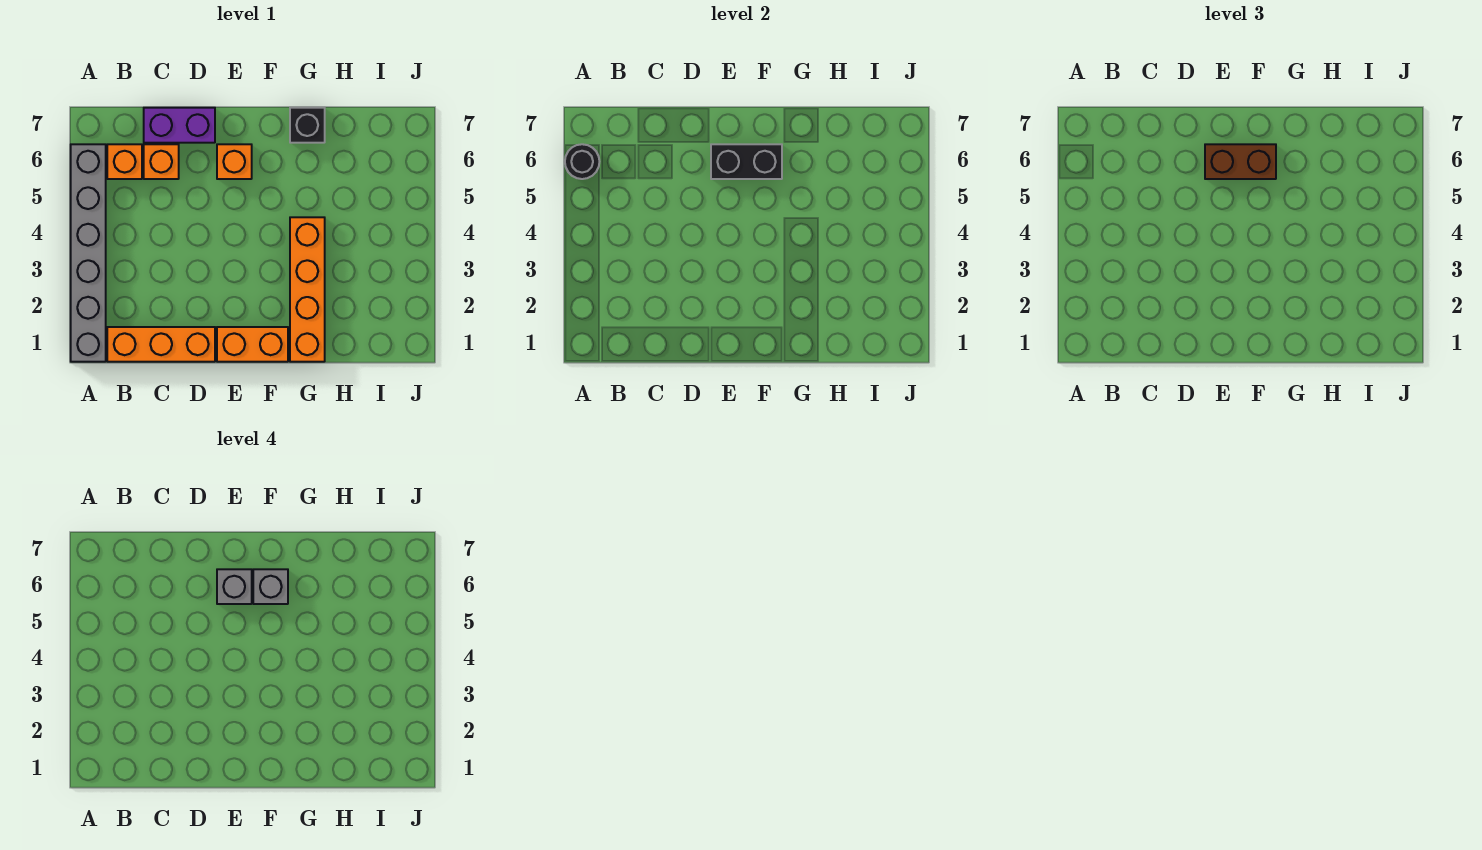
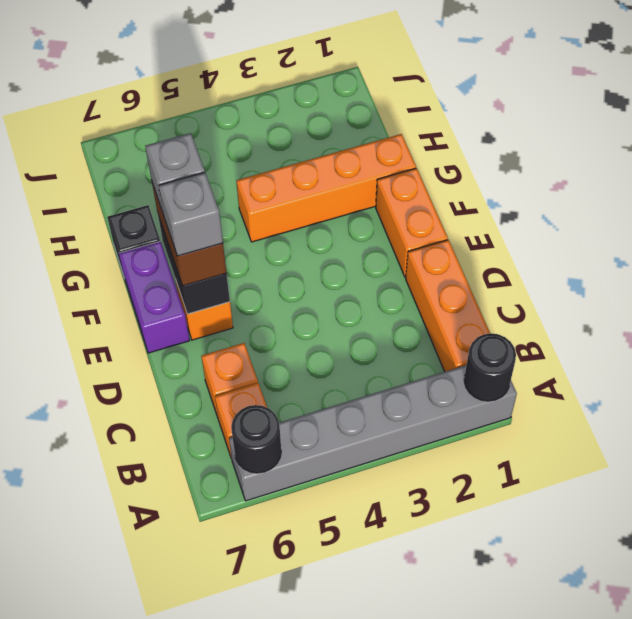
none -> black 1x1 round brick [464,333,516,401]
purple 1x2 brick [144,108,215,143] -> purple 1x2 brick moved to [119,241,190,353]

